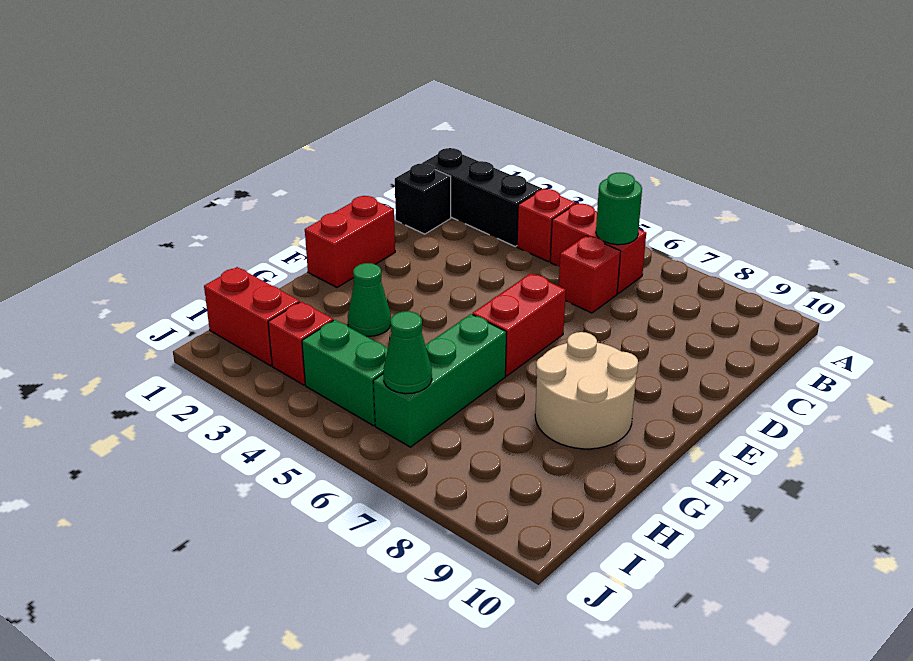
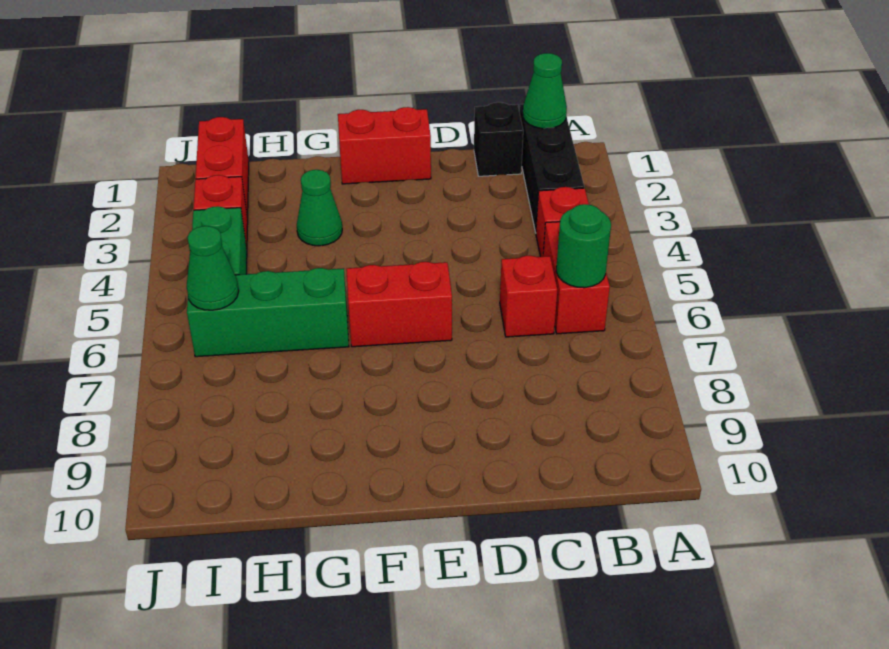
none -> green 1x1 cone [523,53,567,129]
tan 2x2 round brick [535,332,638,449] -> none

